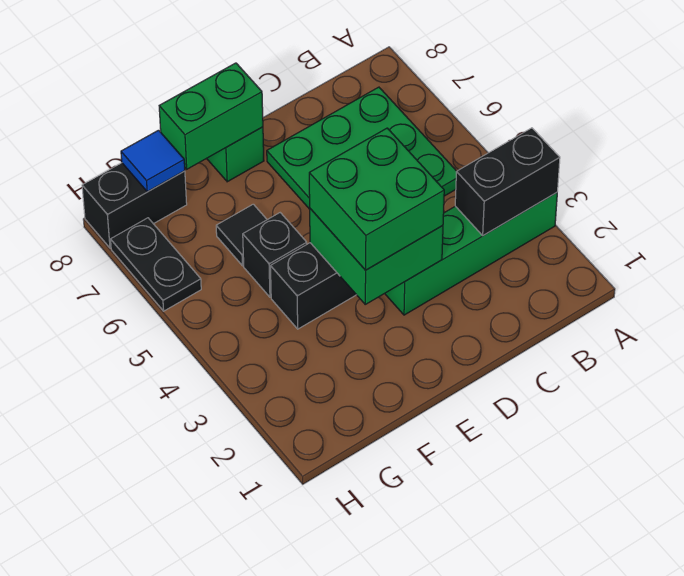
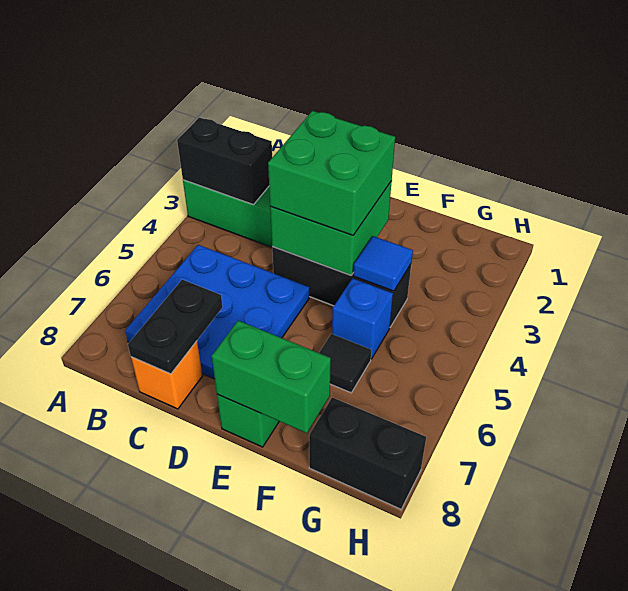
green 3x3 plate [267,87,457,209] -> blue 3x3 plate [125,245,309,379]
none -> orange 1x1 brick [131,341,202,409]
black 1x1 brick [243,213,307,297] -> blue 1x1 brick [332,278,393,359]
blue 1x1 tile [121,130,185,192] -> blue 1x1 tile moved to [353,236,413,291]
black 1x2 plate [111,218,201,311] -> black 1x2 plate moved to [128,280,223,374]

